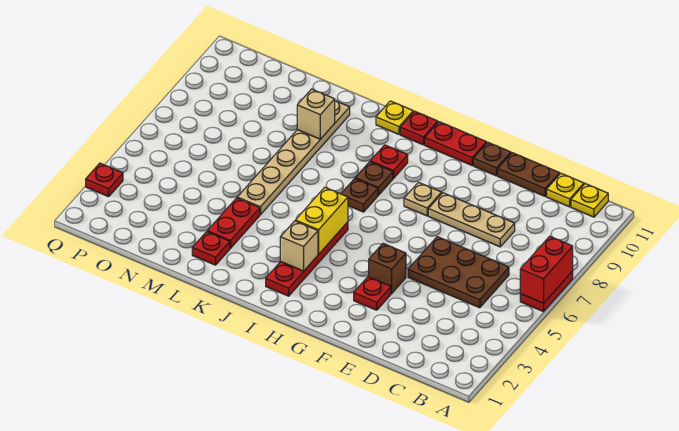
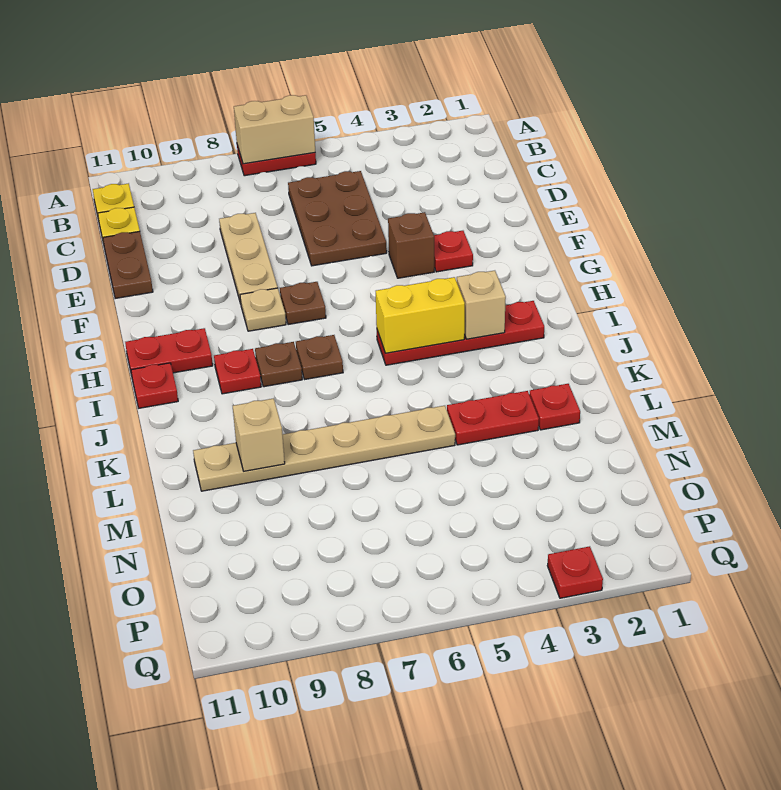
red 1x2 brick [520,236,573,303] -> tan 1x2 brick [234,95,315,164]
brown 1x1 plate [473,142,511,176] -> brown 1x1 plate moved to [280,282,326,325]
red 1x2 plate [425,122,487,165] -> red 1x2 plate turned to [125,328,213,375]
yellow 1x1 plate [376,101,413,134] -> none

